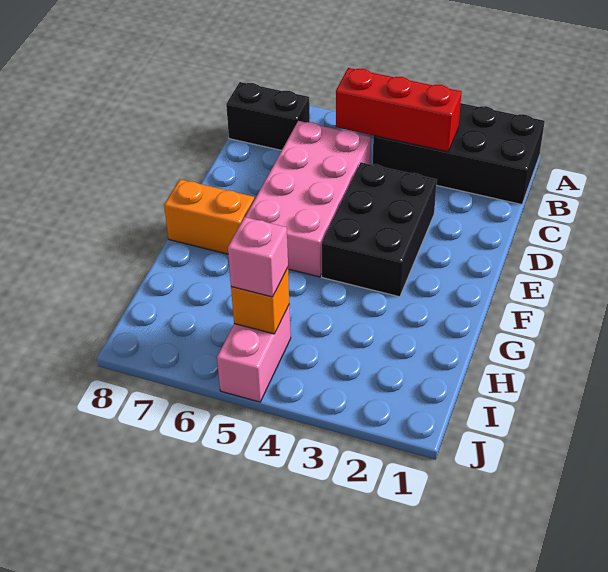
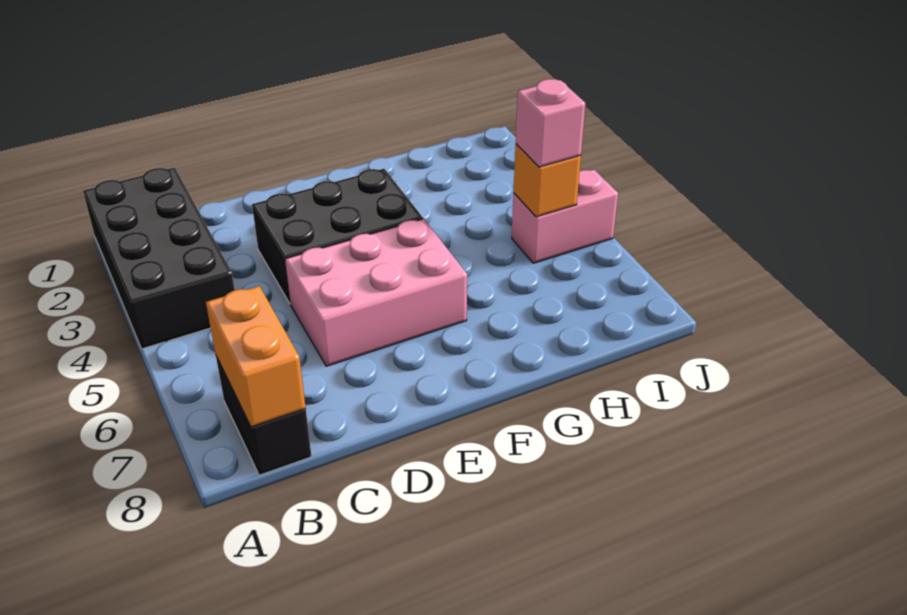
red 1x3 brick [336,68,462,152] -> none
pink 2x4 brick [245,121,371,277] -> pink 2x3 brick [285,219,467,366]
orange 1x2 brick [164,179,254,254] -> orange 1x2 brick moved to [206,286,306,427]

